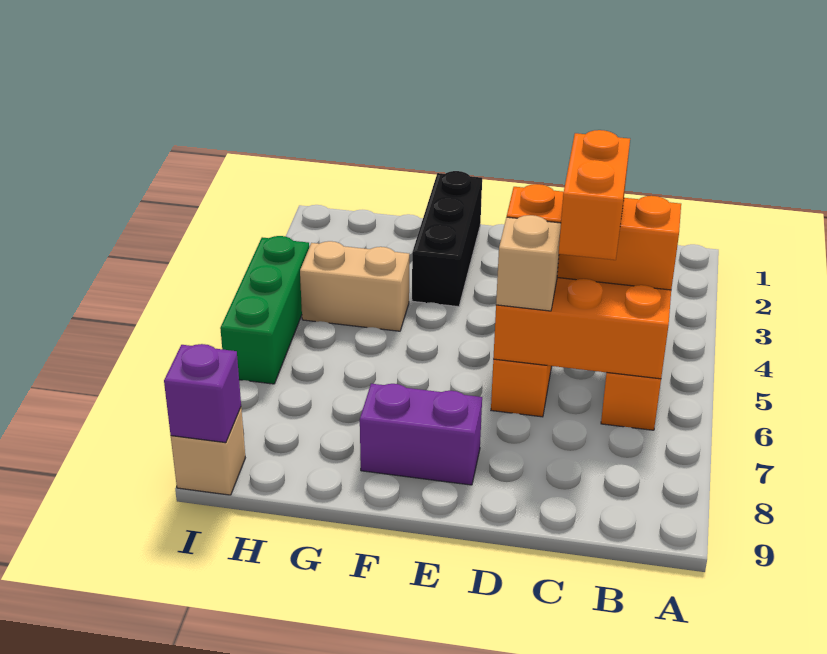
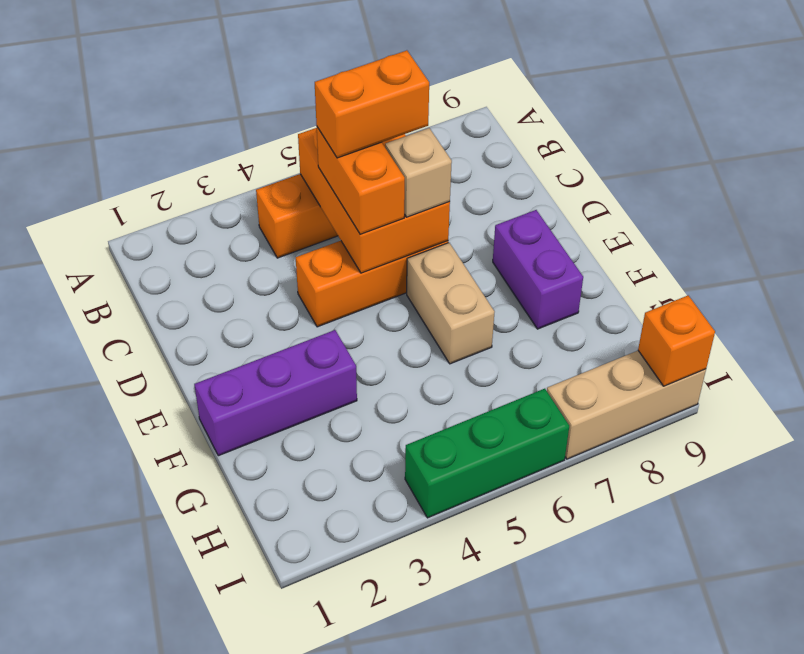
orange 1x3 brick [507,184,681,290] -> orange 1x2 brick [317,127,405,234]
black 1x3 brick [412,171,482,307] -> purple 1x3 brick [194,330,357,456]
tan 1x2 brick [300,241,409,331] -> tan 1x2 brick moved to [407,243,494,364]
tan 1x1 brick [171,408,245,495] -> tan 1x3 brick [547,351,706,459]
purple 1x1 brick [164,344,241,443] -> orange 1x1 brick [638,296,715,386]

